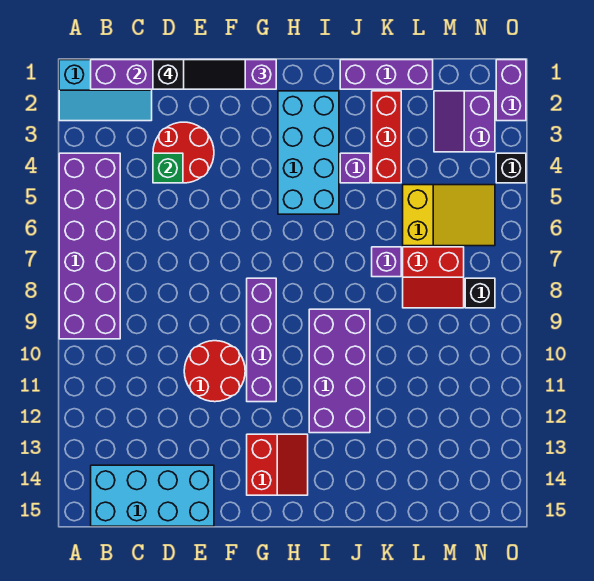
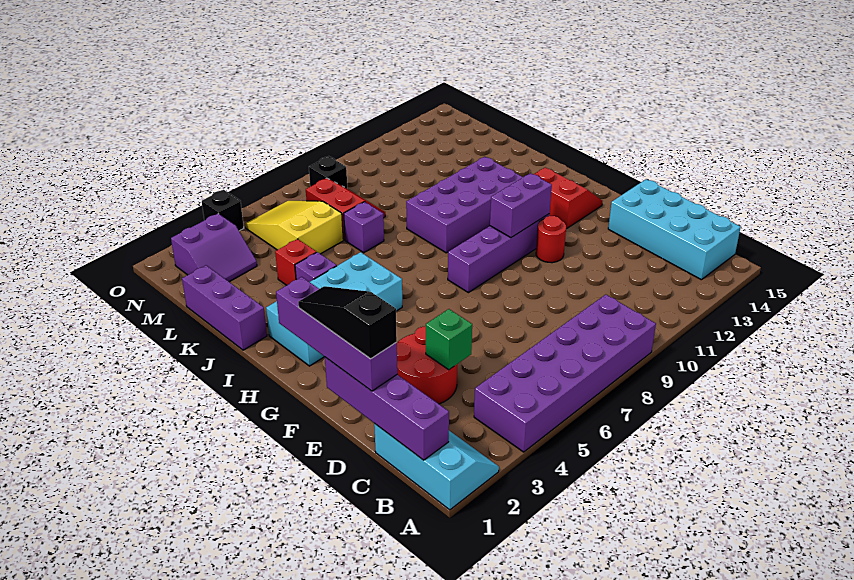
red 2x2 round brick [184,341,245,402] -> red 1x1 round brick [536,216,566,263]
red 2x2 slope [247,434,308,495] -> red 2x2 slope turned to [534,167,602,228]
red 1x3 brick [372,91,401,183] -> red 1x1 brick [275,239,316,285]
purple 1x2 brick [496,60,526,121] -> purple 1x2 brick moved to [490,173,552,238]

